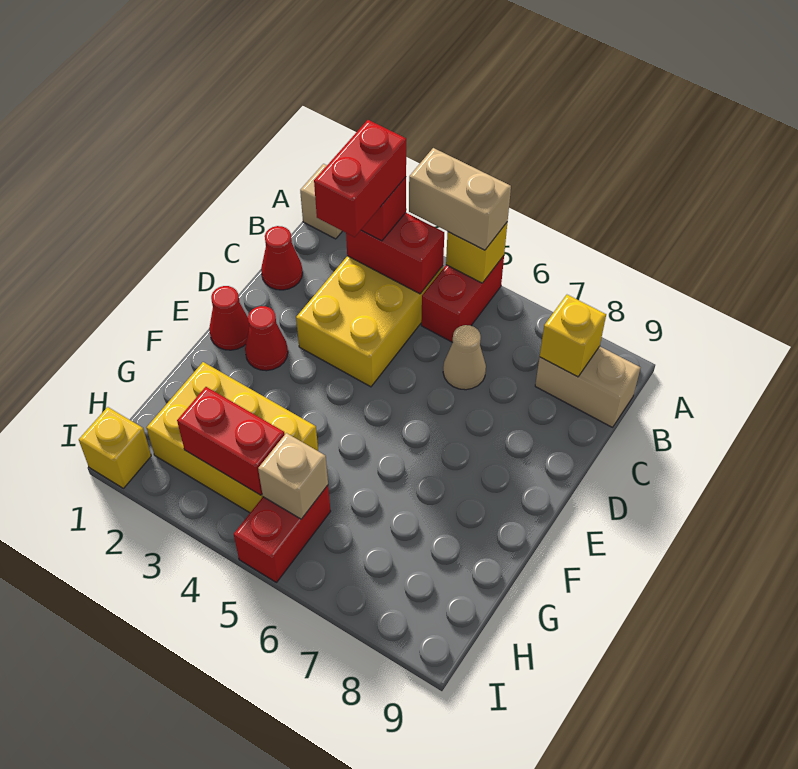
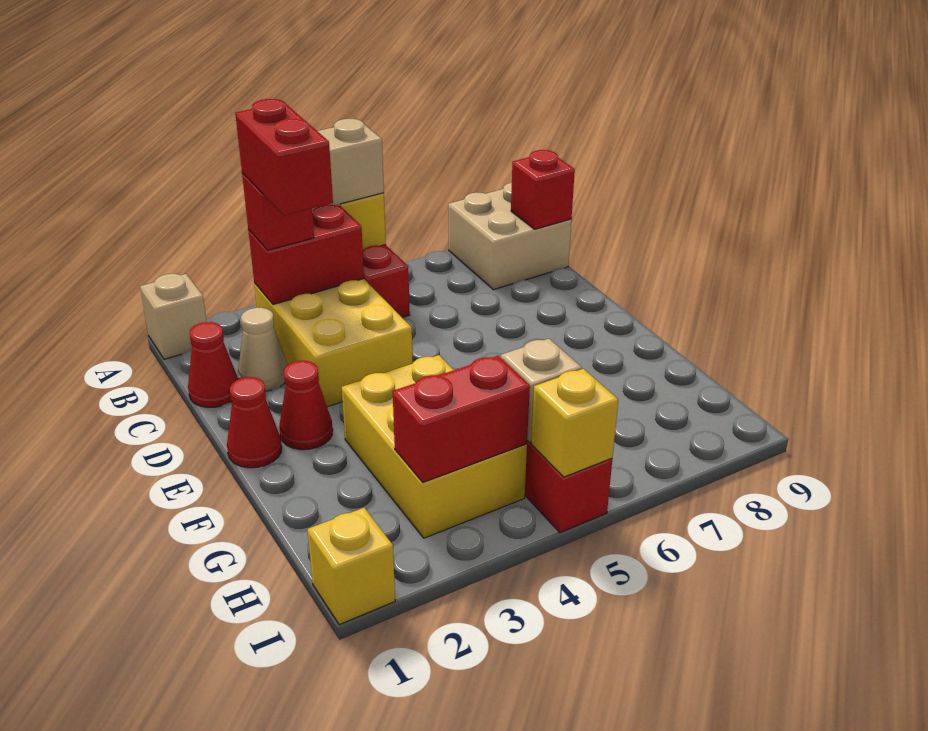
tan 1x2 brick [535,346,641,427] -> tan 2x2 brick [448,183,571,290]
yellow 1x1 brick [540,295,606,377] -> yellow 1x1 brick moved to [531,369,618,477]
none -> red 1x1 brick [511,150,575,229]
tan 1x1 cone [443,325,486,390] -> tan 1x1 cone moved to [238,308,287,391]
yellow 2x3 brick [147,362,318,513] -> yellow 2x3 brick turned to [342,355,527,538]

